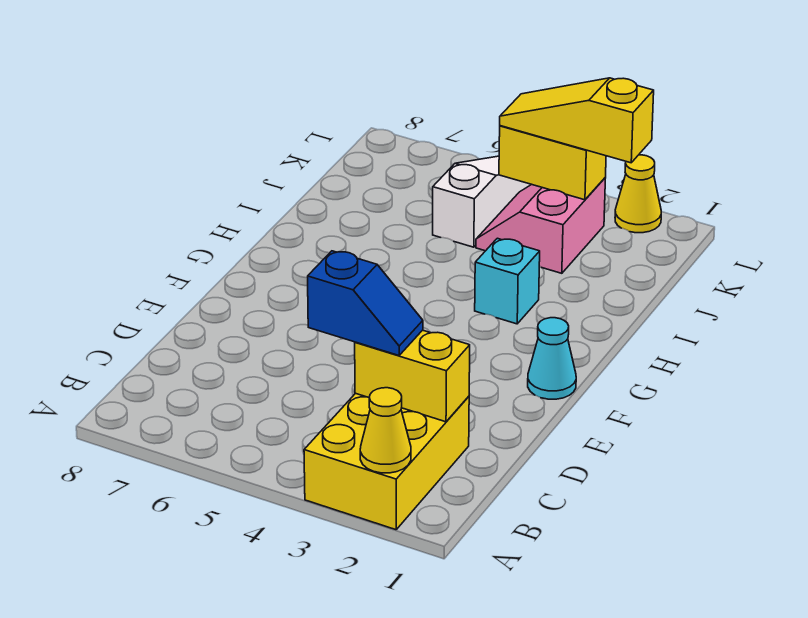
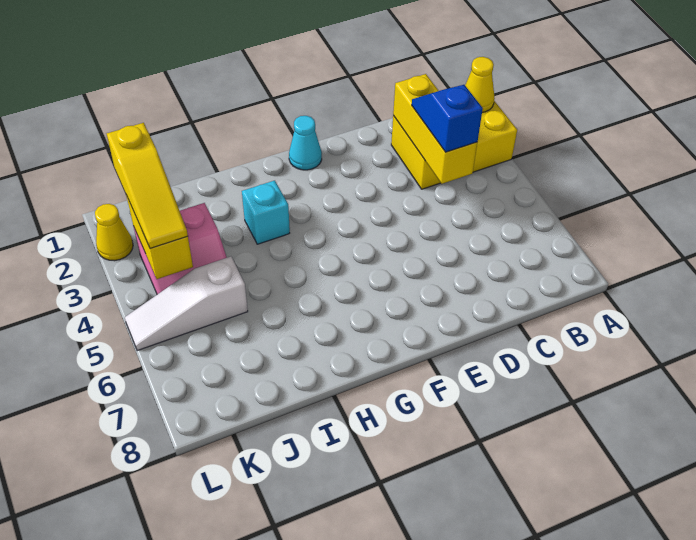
yellow 1x2 brick [355,330,470,422] -> yellow 1x3 brick [393,74,477,184]

